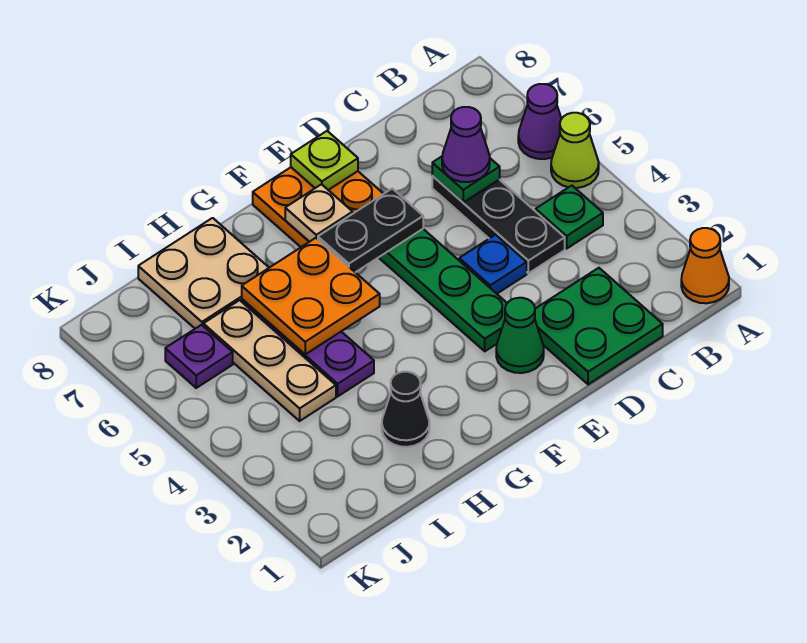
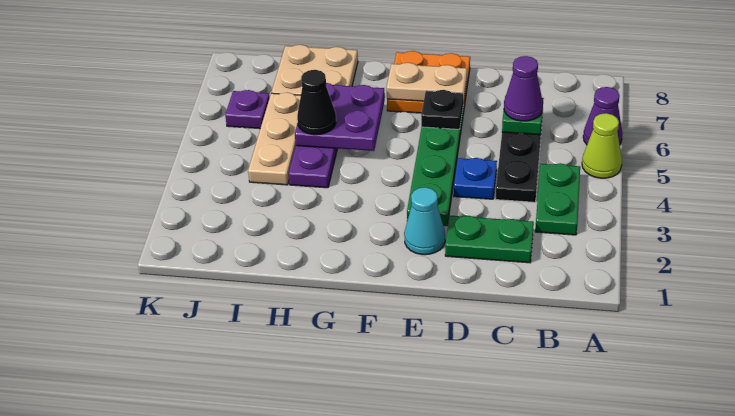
orange 1x1 cone [681,228,729,303] -> none
green 1x1 plate [536,186,603,248] -> green 1x2 plate [535,163,580,235]
green 2x2 plate [535,268,663,384] -> green 1x2 plate [445,216,534,263]
green 1x1 cone [496,298,544,373] -> cyan 1x1 cone [404,187,445,255]
black 1x2 plate [318,189,423,272] -> black 1x1 plate [421,90,463,129]
lime 1x1 plate [291,131,358,190] -> none
tan 1x1 plate [285,184,353,242] -> tan 1x2 plate [386,63,467,103]
orange 2x2 plate [242,238,380,354] -> purple 2x2 plate [295,83,385,151]
black 1x1 cone [382,372,429,447] -> black 1x1 cone moved to [297,70,336,135]

